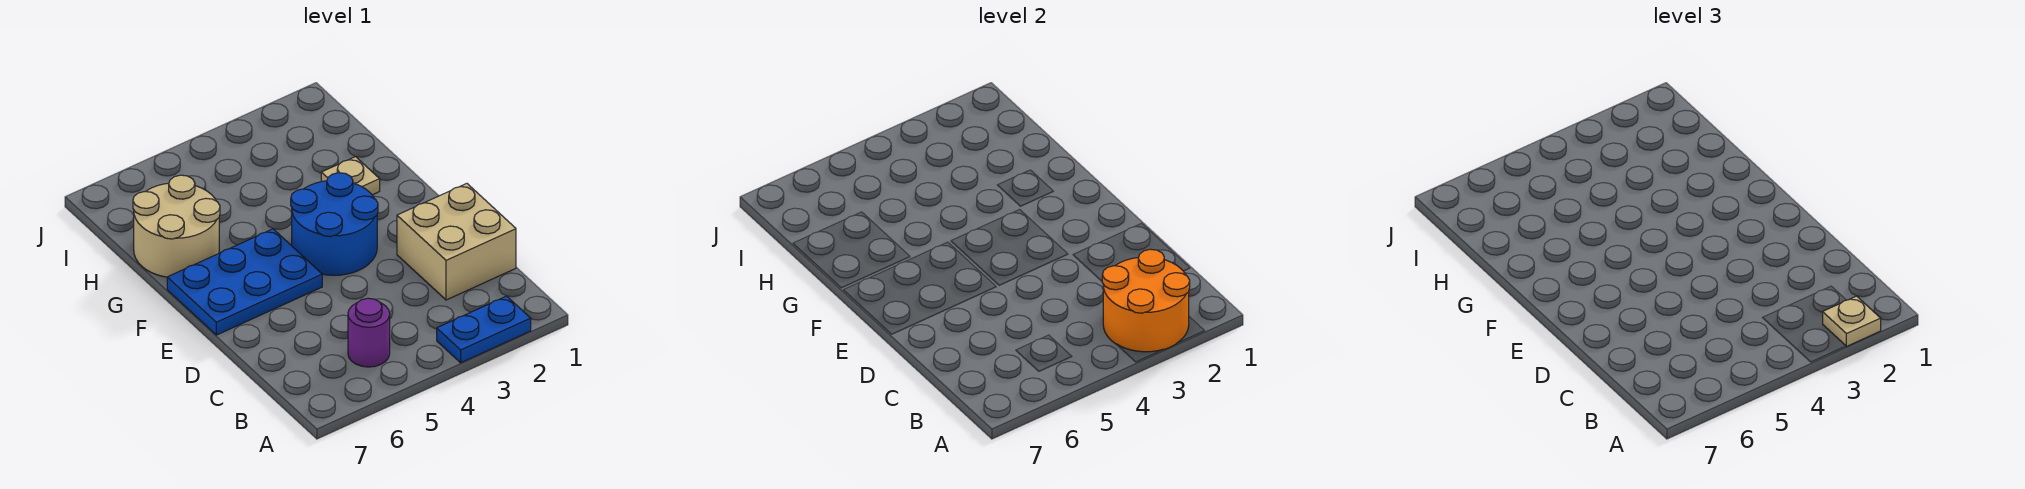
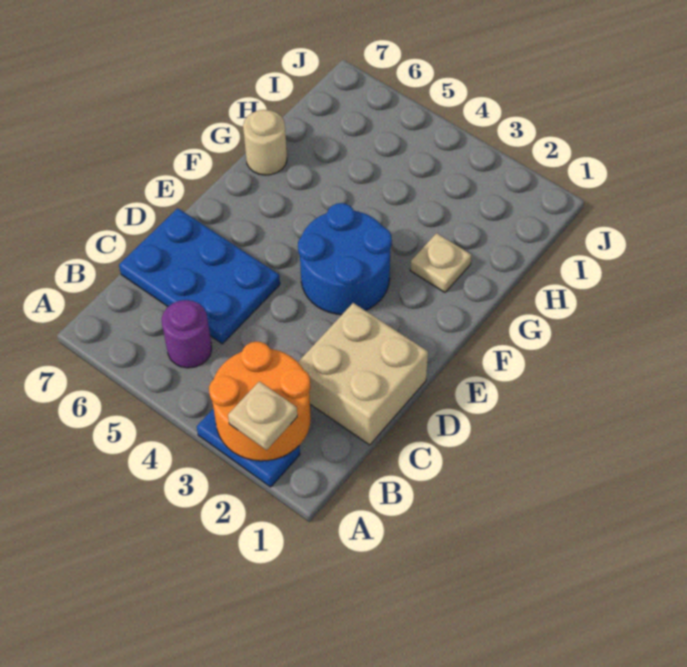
blue 2x3 plate [167,229,322,335] -> blue 2x3 plate moved to [119,208,280,344]
tan 2x2 round brick [133,175,220,277] -> tan 1x1 round brick [243,110,287,175]

